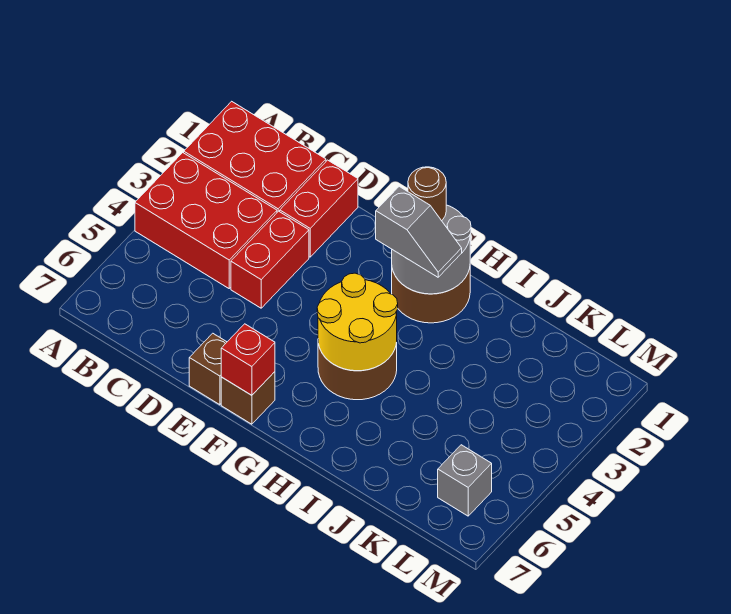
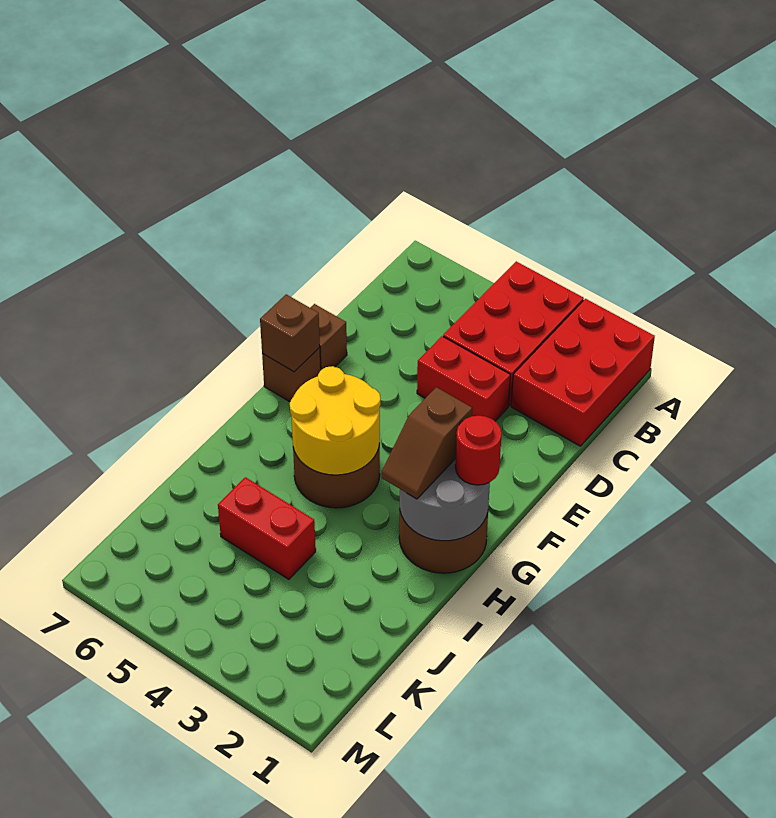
red 1x2 brick [280,160,358,257] -> red 1x2 brick moved to [218,477,316,579]
red 1x1 brick [221,324,275,395] -> brown 1x1 brick [260,294,320,372]
brown 1x1 round brick [408,167,446,221] -> red 1x1 round brick [455,416,502,485]
grey 1x2 slope [376,187,462,277] -> brown 1x2 slope [382,387,472,499]
grey 1x1 brick [438,445,492,516] -> none

